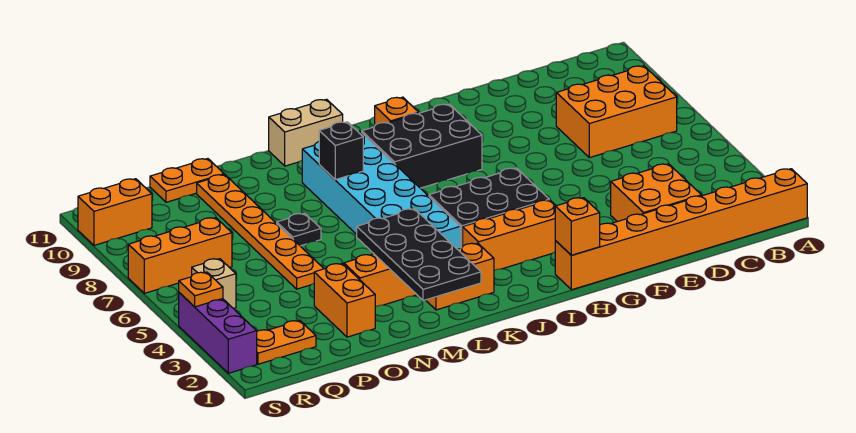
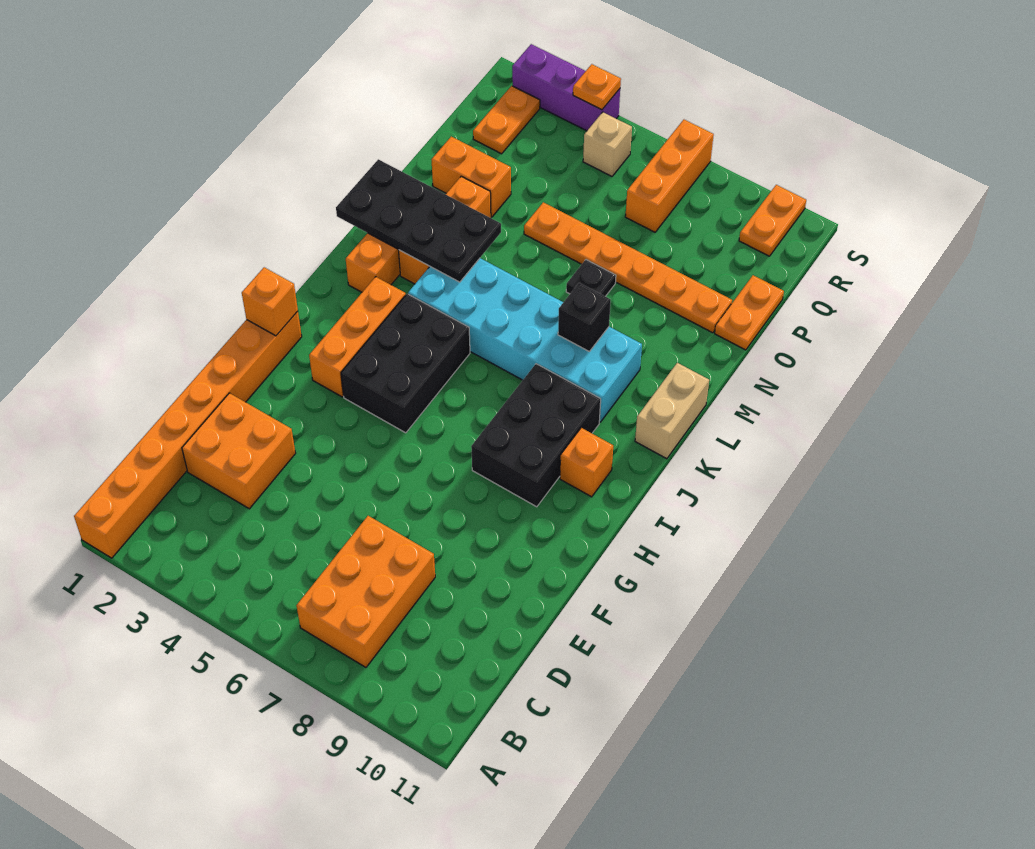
orange 1x2 brick [78,179,152,245] -> orange 1x2 plate [739,185,806,256]

